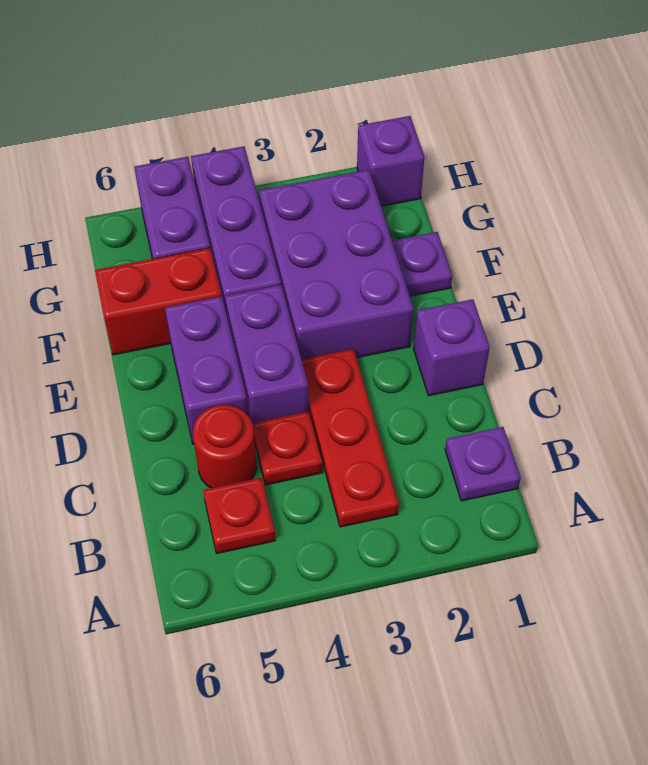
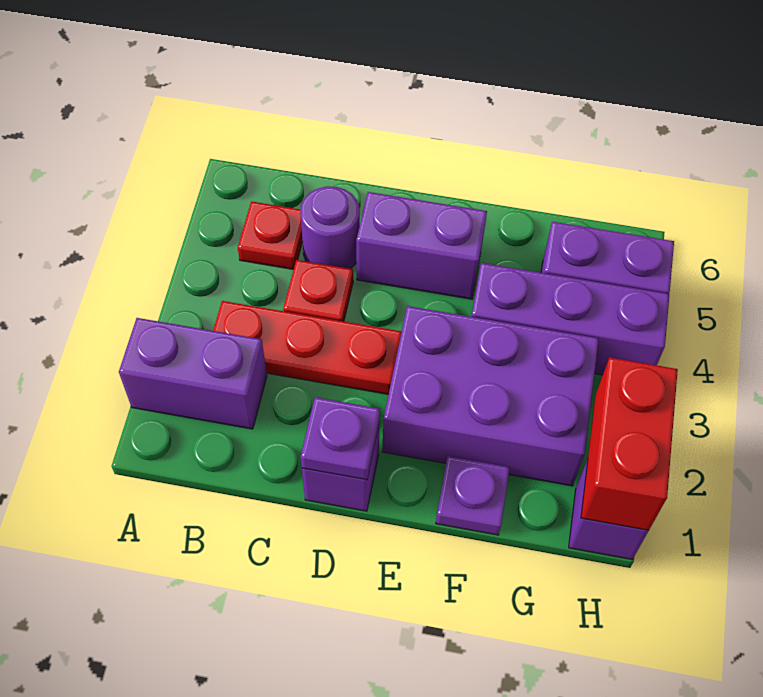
purple 1x1 plate [445,427,521,501] -> purple 1x1 plate moved to [301,397,380,480]
red 1x1 round brick [193,405,257,488] -> purple 1x1 round brick [300,186,360,269]
purple 1x2 brick [225,285,309,423] -> purple 1x2 brick moved to [119,318,267,429]
red 1x2 brick [95,248,222,355] -> red 1x2 brick moved to [581,358,678,531]

